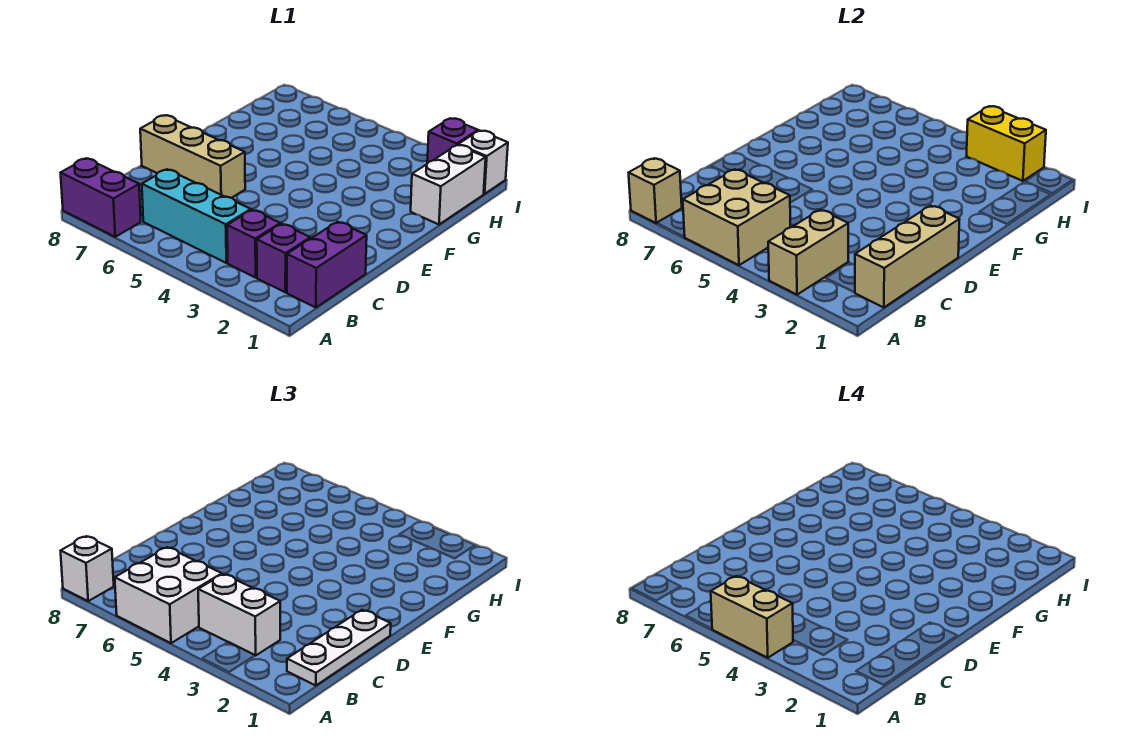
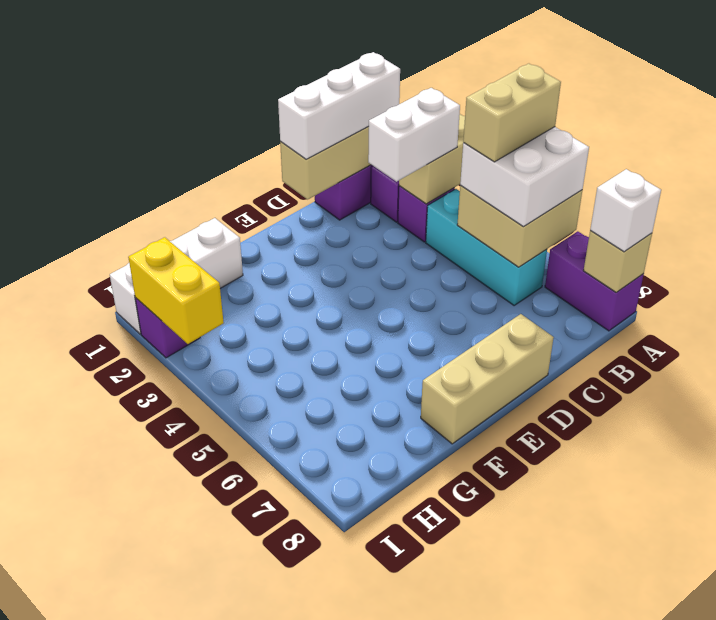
tan 1x2 brick [711,576,793,658] -> tan 1x2 brick turned to [463,64,561,162]
white 1x3 plate [287,610,391,686] -> white 1x3 brick [278,52,400,159]
white 1x2 brick [198,574,280,656] -> white 1x2 brick turned to [368,88,460,182]
tan 1x3 brick [140,115,245,198] -> tan 1x3 brick turned to [421,314,554,444]

